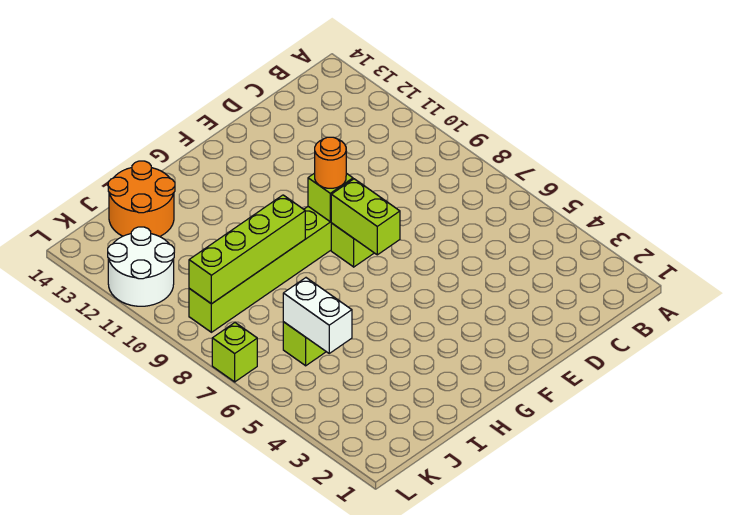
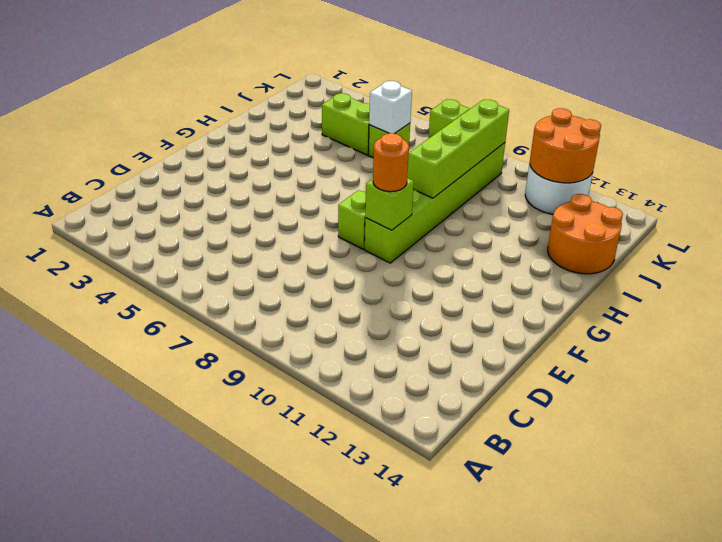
lime 1x2 brick [331,179,400,255] -> lime 1x2 brick moved to [322,93,370,155]
white 1x2 brick [283,278,352,353] -> white 1x1 brick [369,81,412,134]
none -> orange 2x2 round brick [530,108,601,183]

